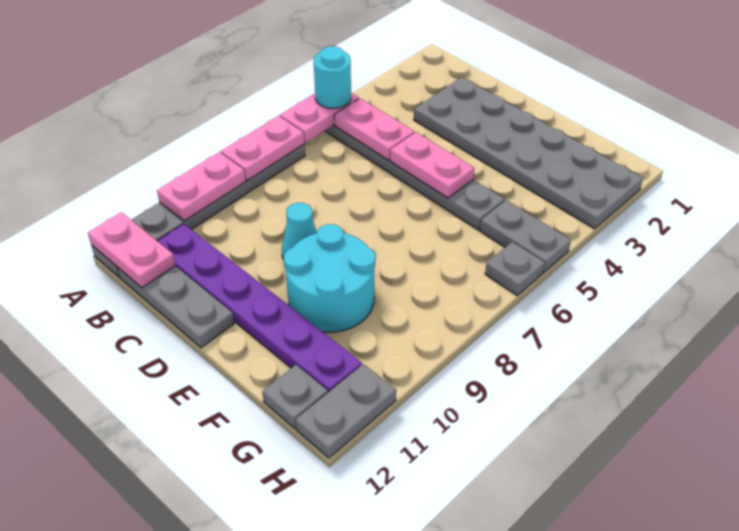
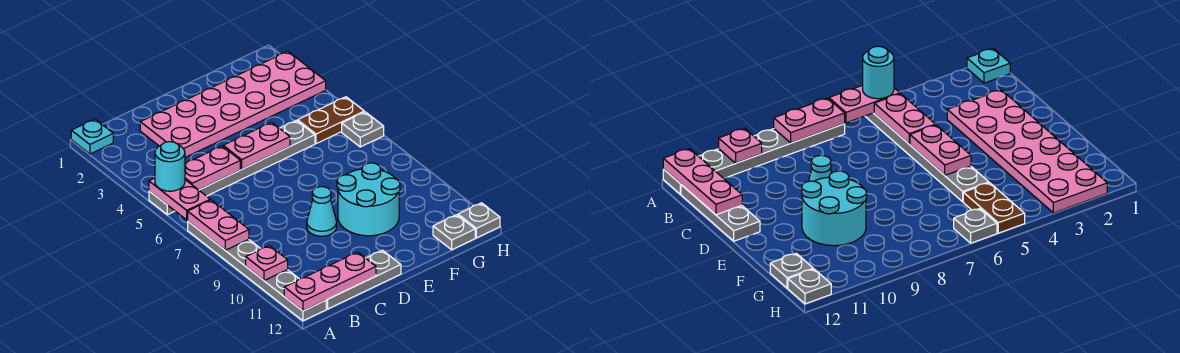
none -> cyan 1x1 plate [71,119,113,154]
pink 1x2 plate [157,152,246,221] -> pink 1x1 plate [246,246,288,281]
pink 1x2 plate [88,212,175,288] -> pink 1x3 plate [284,252,376,311]
purple 1x6 plate [157,224,362,392] -> none
grey 2x6 plate [414,77,643,229] -> pink 2x6 plate [140,51,326,157]
grey 1x2 plate [480,200,571,272] -> brown 1x2 plate [298,97,364,144]
grey 1x2 plate [295,364,396,458] -> grey 1x1 plate [458,203,500,238]

